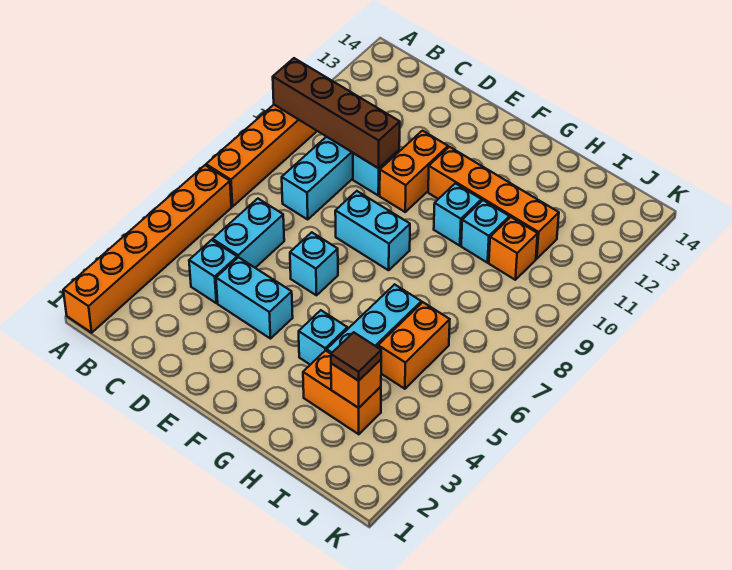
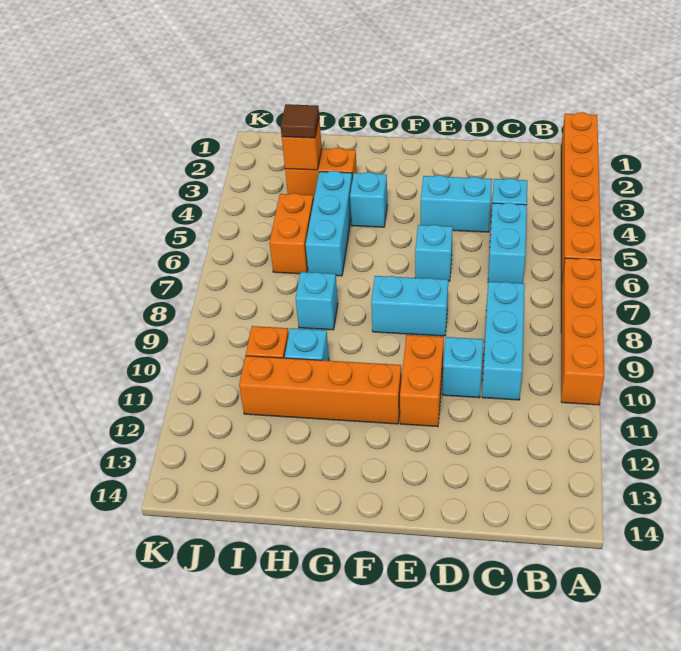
brown 1x4 brick [273,58,400,168] -> none
cyan 1x1 brick [434,183,481,246] -> cyan 1x1 brick moved to [296,272,338,330]

